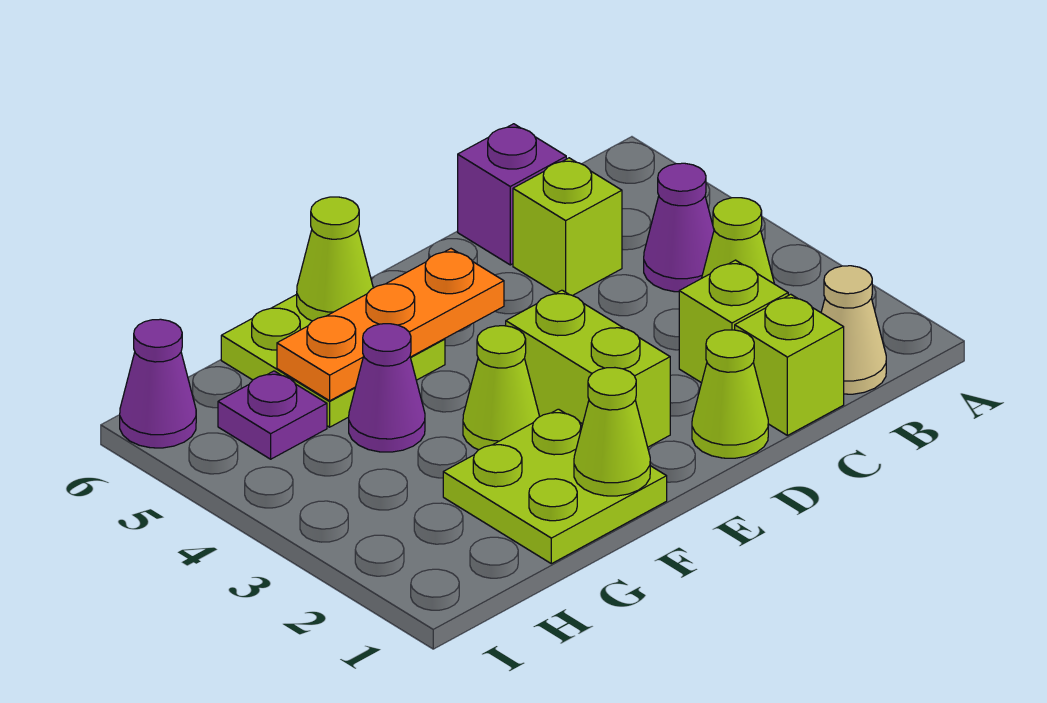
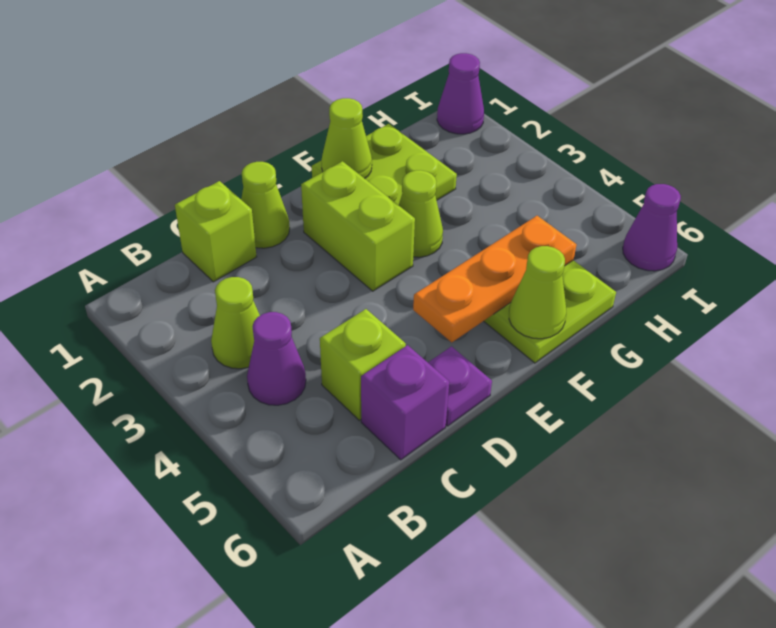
tan 1x1 cone [821,266,886,394] -> none
lime 1x1 brick [679,260,788,383] -> none
purple 1x1 cone [349,324,425,452] -> purple 1x1 cone moved to [437,53,484,134]
purple 1x1 plate [218,371,327,459] -> purple 1x1 plate moved to [428,346,492,426]

